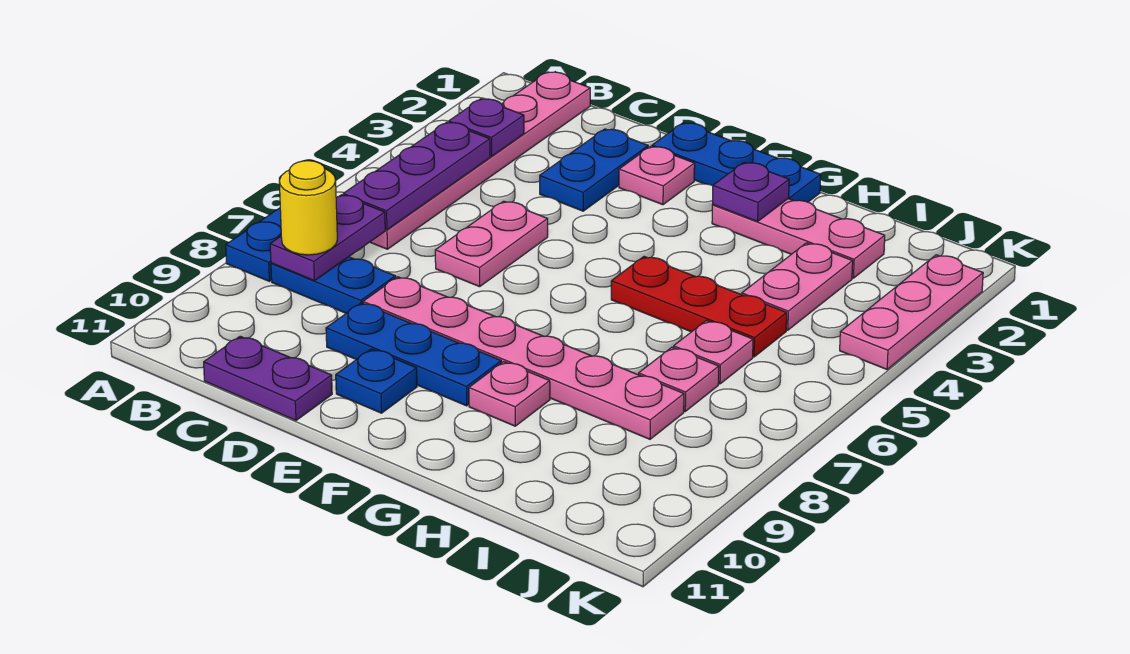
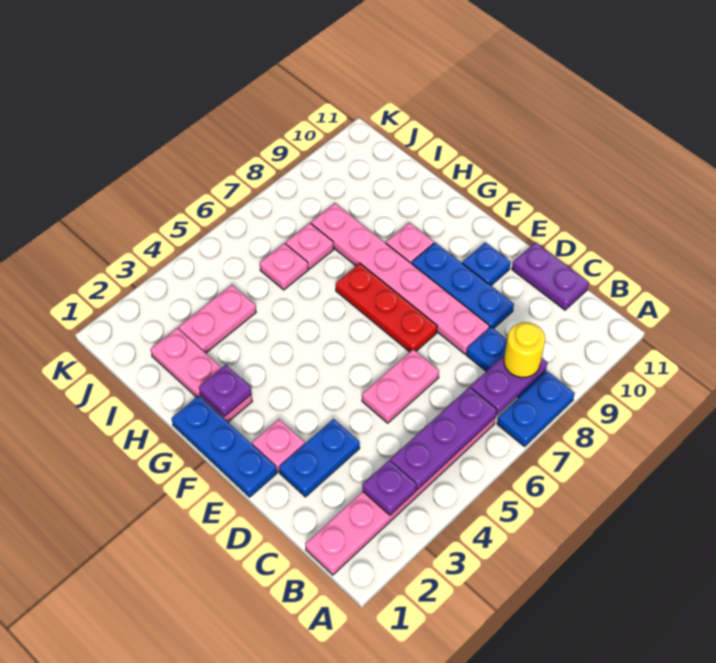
red 1x3 plate [611,256,787,357] -> red 1x3 plate moved to [336,263,437,352]
pink 1x3 plate [840,255,983,369] -> none

